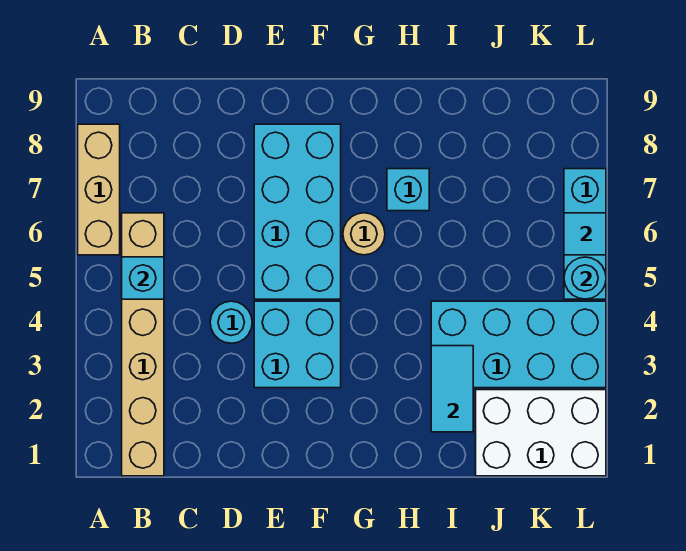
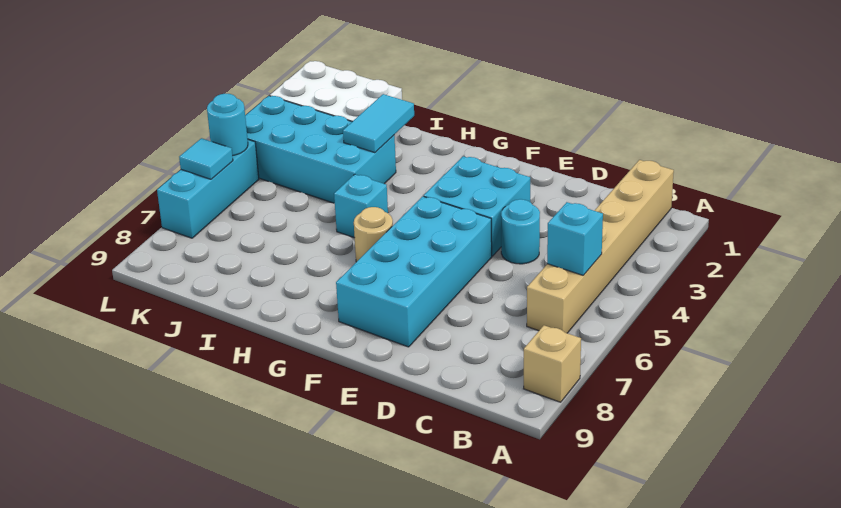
tan 1x3 brick [78,124,120,255] -> tan 1x1 brick [524,325,581,402]
cyan 1x1 brick [387,169,429,211] -> cyan 1x1 brick moved to [334,174,388,238]

